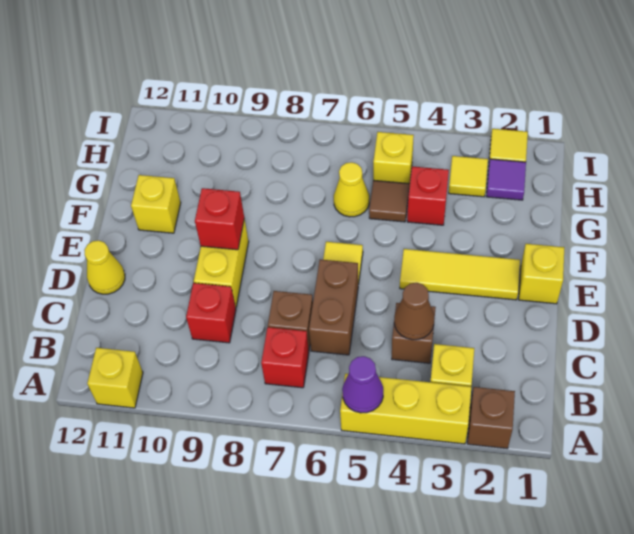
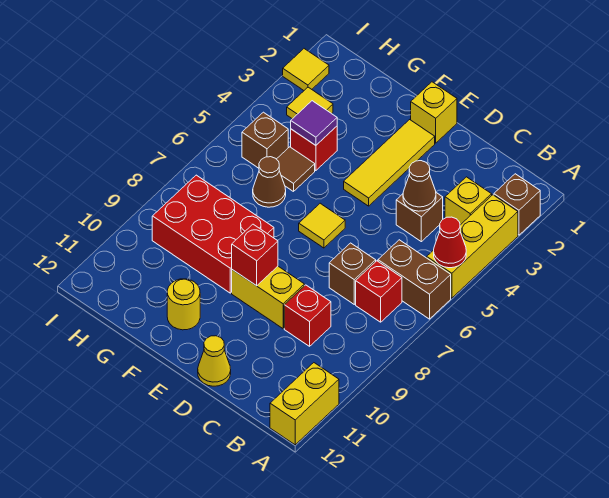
purple 1x1 cone [342,356,383,413] -> red 1x1 cone [434,217,466,268]
yellow 1x1 brick [87,348,143,408] -> yellow 1x2 brick [270,363,339,445]
brown 1x2 brick [309,259,358,355] -> brown 1x2 brick moved to [378,240,451,319]
none -> red 2x3 brick [152,175,274,293]
yellow 1x1 brick [131,175,181,233] -> yellow 1x1 round brick [167,279,200,330]
yellow 1x1 cone [334,162,369,217] -> brown 1x1 cone [253,157,286,207]
purple 1x1 tile [486,159,526,200] -> purple 1x1 tile moved to [291,101,337,145]
yellow 1x1 brick [373,132,414,186] -> brown 1x1 brick [242,112,288,168]

